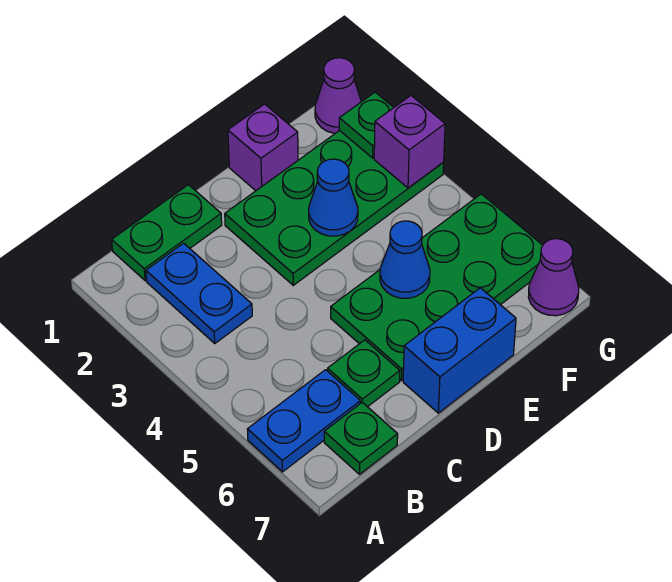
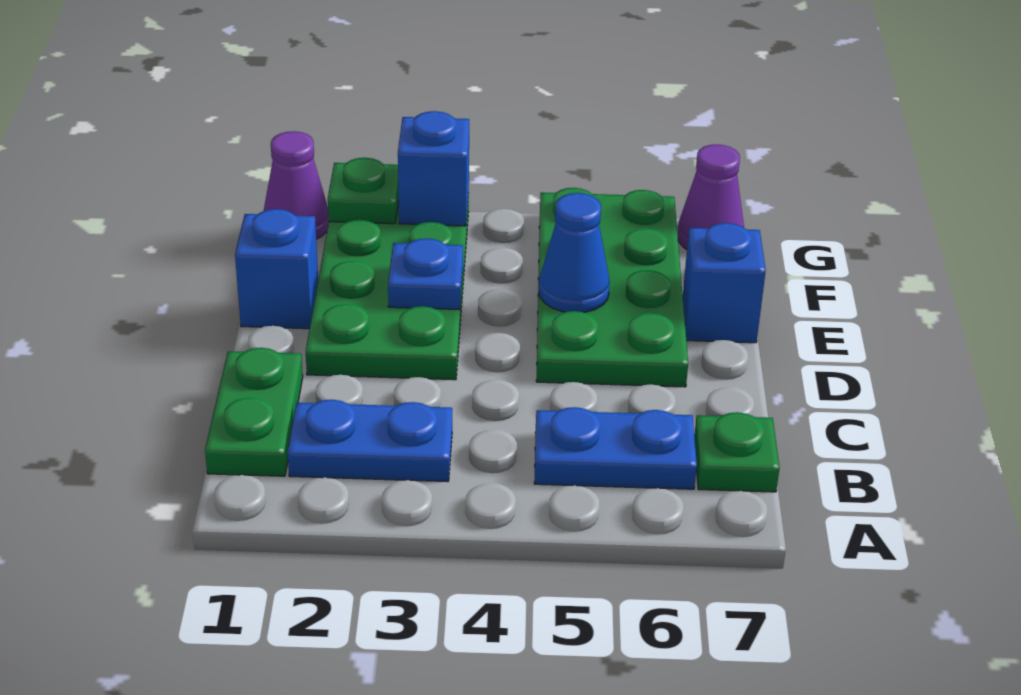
blue 1x2 plate [247,370,360,472] -> blue 1x2 plate turned to [534,407,697,489]
green 1x1 plate [328,340,400,407] -> none
blue 1x2 brick [403,288,516,413] -> blue 1x1 brick [683,223,766,343]
purple 1x1 brick [228,104,298,191] -> blue 1x1 brick [235,209,318,329]
blue 1x1 cone [309,159,358,236] -> blue 1x1 plate [388,238,463,310]
purple 1x1 brick [374,96,445,188] -> blue 1x1 brick [398,111,469,226]

